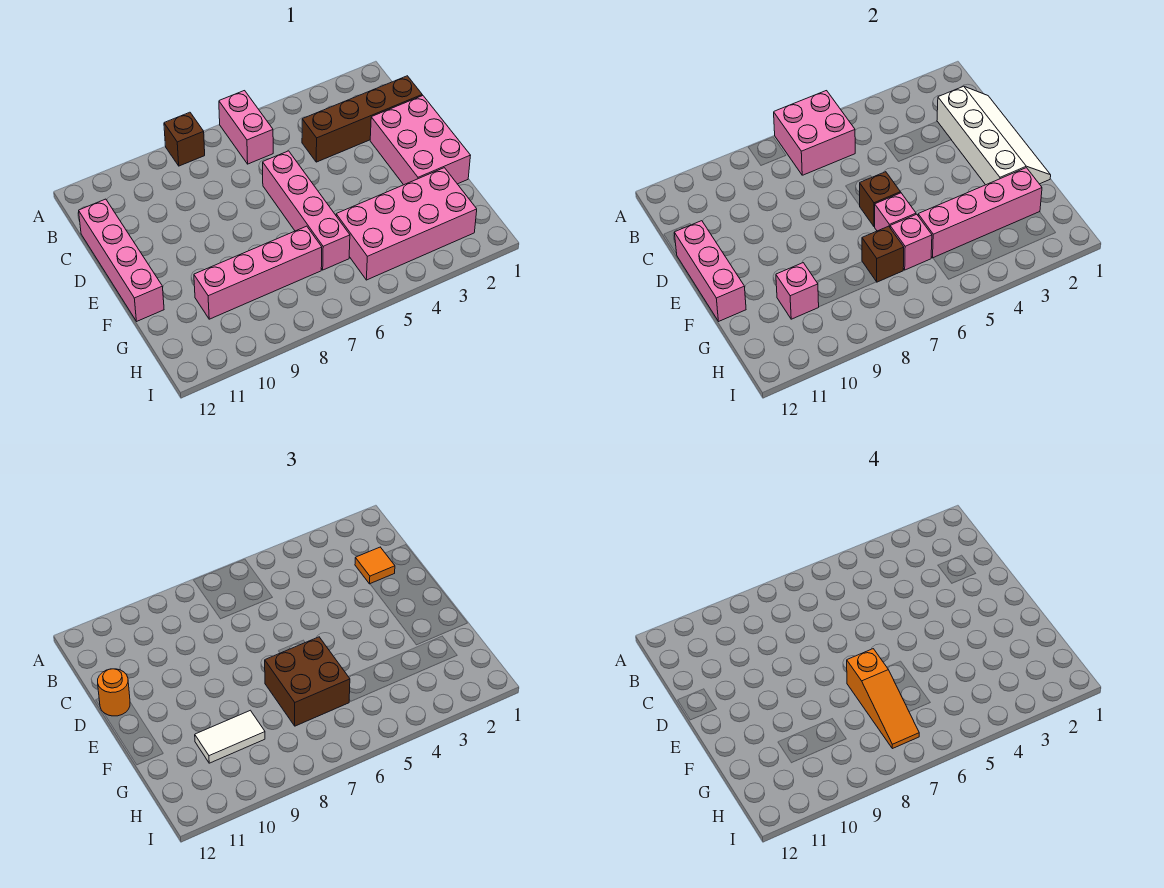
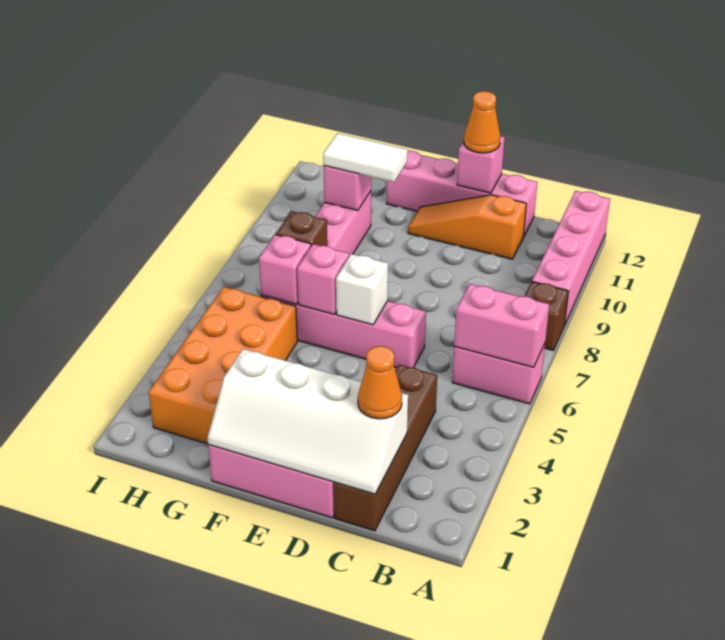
pink 2x2 brick [774,91,855,175] -> pink 1x2 brick [454,284,549,367]
orange 1x1 tile [355,547,395,584] -> orange 1x1 cone [358,346,402,419]
pink 1x3 brick [674,221,746,321] -> pink 1x1 brick [457,136,505,193]
orange 1x1 round brick [98,669,130,716] -> orange 1x1 cone [464,91,500,153]
brown 1x1 brick [859,172,900,226] -> white 1x1 brick [336,254,388,325]
brown 2x2 brick [265,637,350,726] -> none
orange 1x3 slope [847,649,919,749] -> orange 1x3 slope moved to [408,195,526,259]
pink 2x4 brick [336,168,477,280] -> orange 2x4 brick [149,287,297,444]
pink 1x4 brick [918,168,1042,258] -> pink 1x4 brick moved to [532,191,610,324]
white 1x2 tile [195,710,265,763] -> white 1x2 tile turned to [323,133,408,182]

